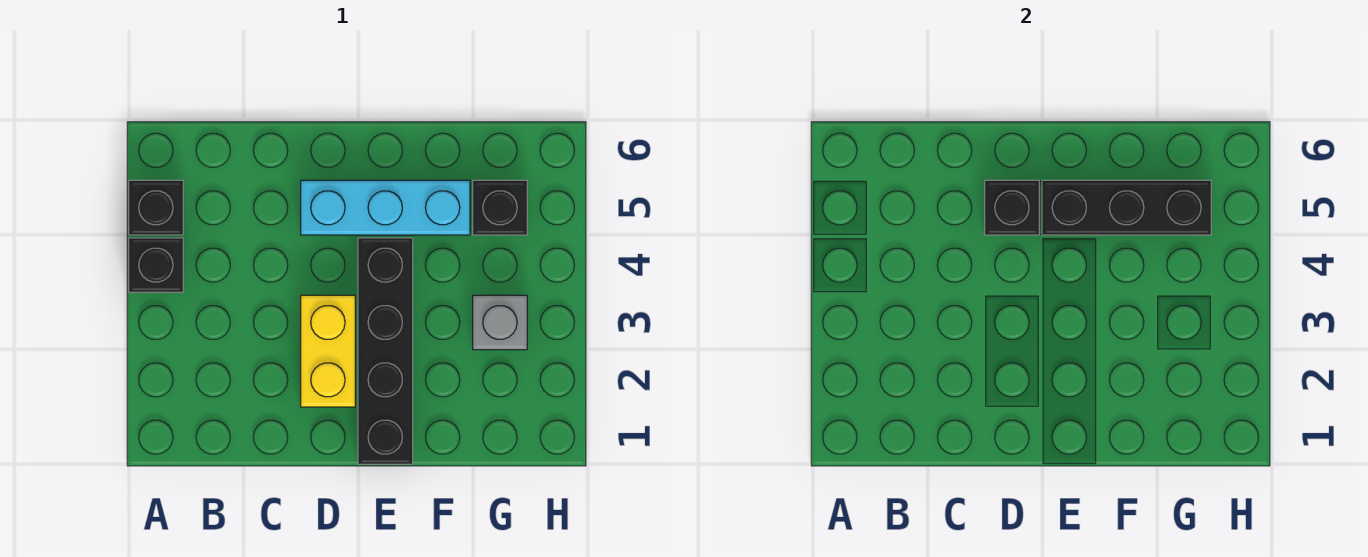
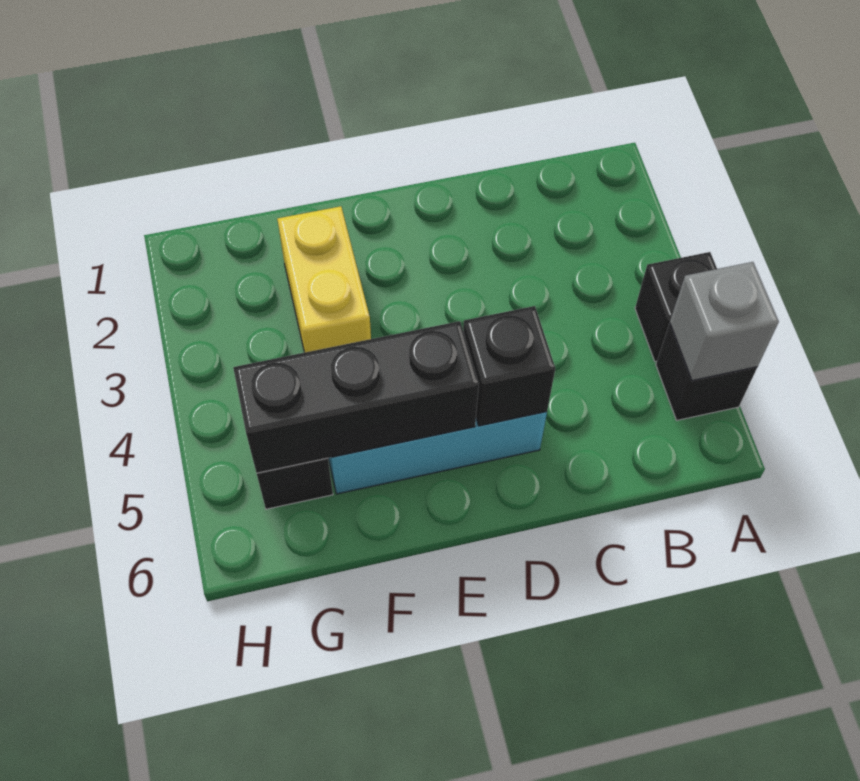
yellow 1x2 brick [301,295,355,407] -> yellow 1x2 brick moved to [277,206,371,352]
black 1x4 brick [358,238,413,464] -> none
grey 1x1 brick [473,295,527,350] -> grey 1x1 brick moved to [670,262,779,381]

